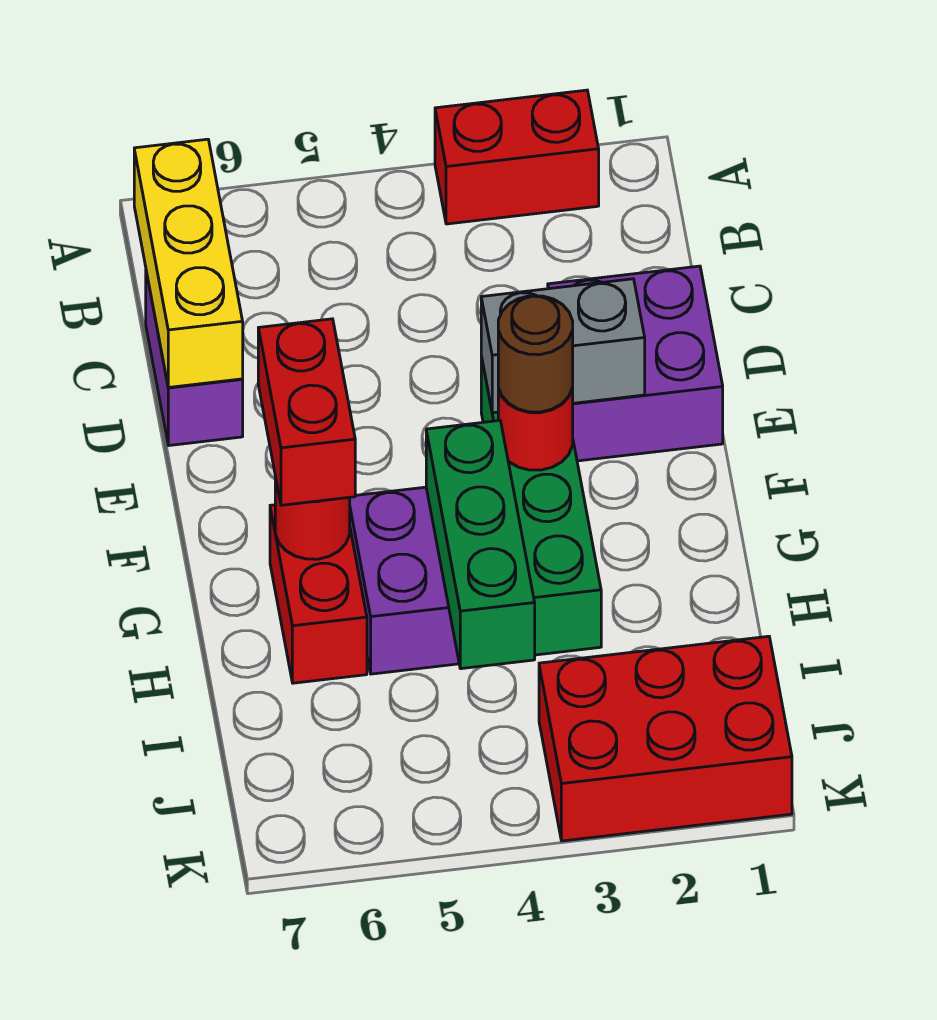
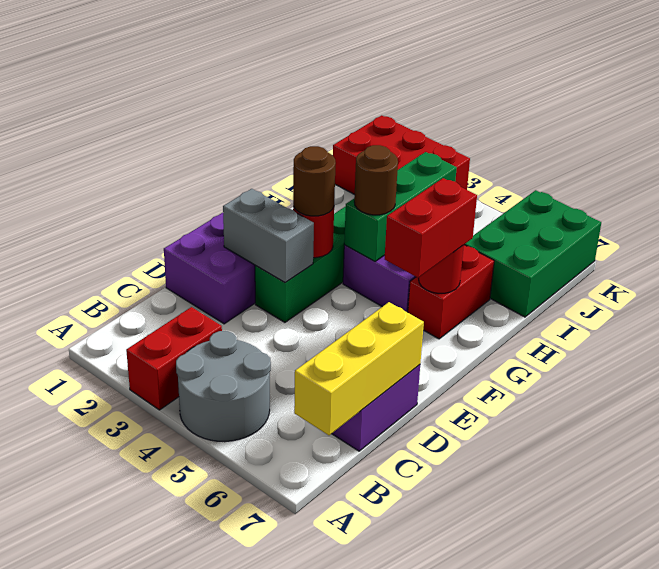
red 1x2 brick [435,90,599,224] -> red 1x2 brick turned to [126,307,222,410]
none -> grey 2x2 round brick [176,331,271,442]
none -> brown 1x1 round brick [354,145,398,215]
none -> green 2x3 brick [464,190,601,317]

